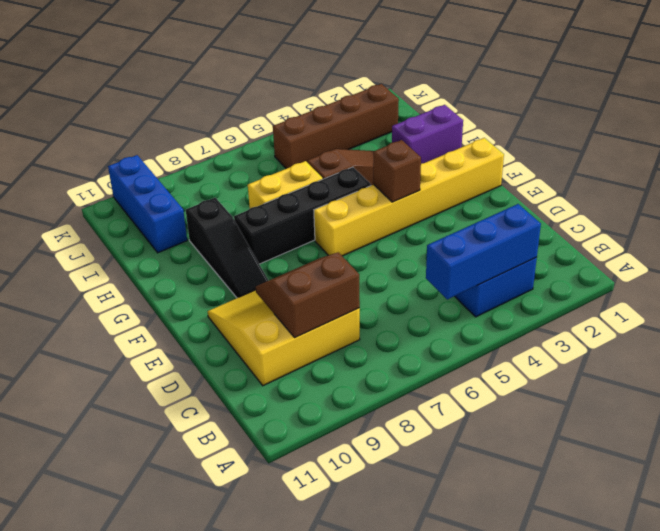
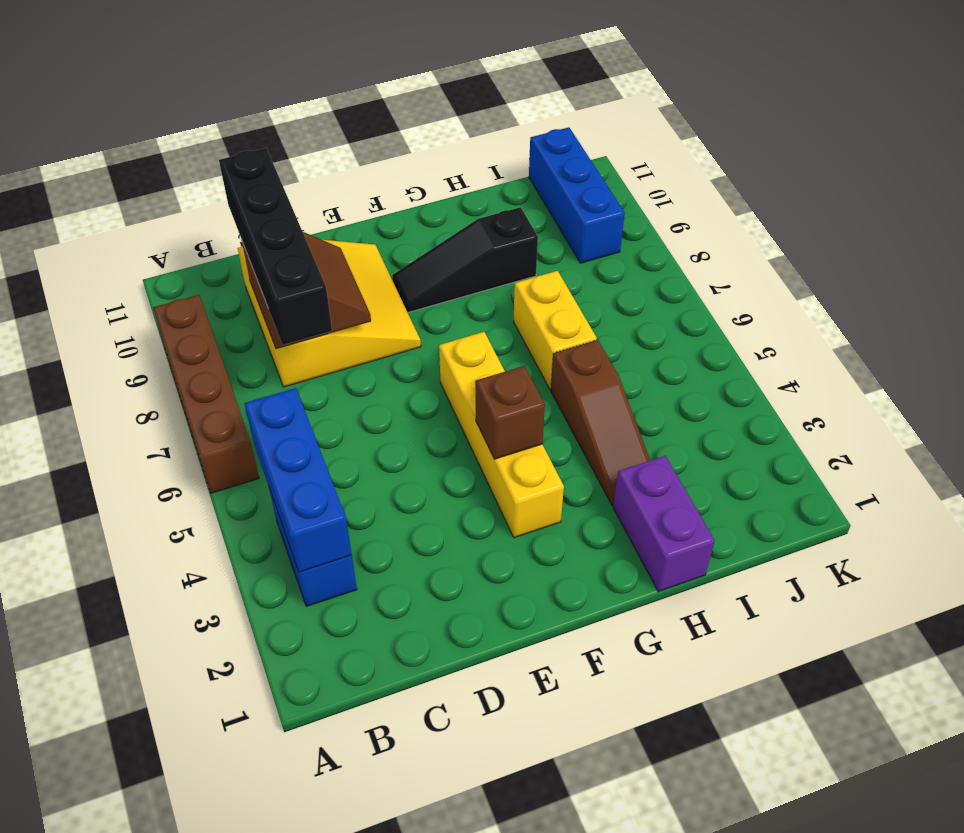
yellow 1x6 brick [314,138,504,256] -> yellow 1x4 brick [439,332,564,538]
black 1x4 brick [234,167,371,264] -> black 1x4 brick moved to [219,148,332,345]
blue 1x3 brick [108,155,187,253] -> blue 1x3 brick turned to [529,127,625,263]
brown 1x4 brick [273,84,399,169] -> brown 1x4 brick moved to [153,295,259,493]

